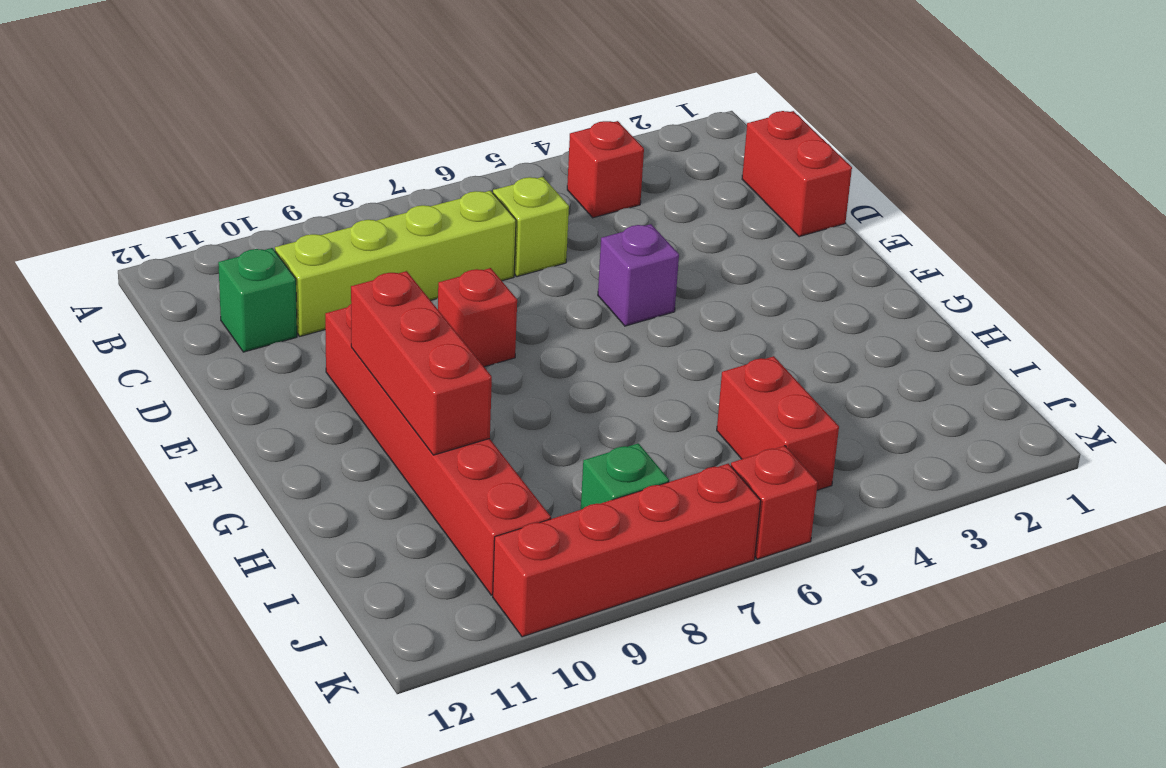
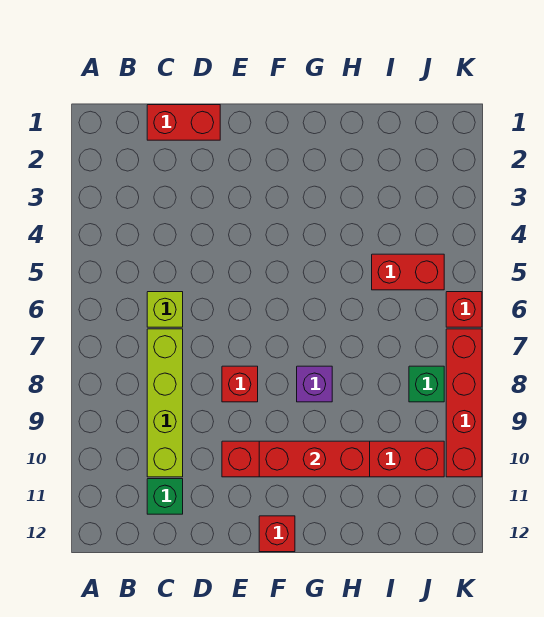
red 1x1 brick [567,121,644,218] -> red 1x1 brick moved to [259,516,295,552]
purple 1x1 brick [598,224,679,326] -> purple 1x1 brick moved to [297,366,332,402]

